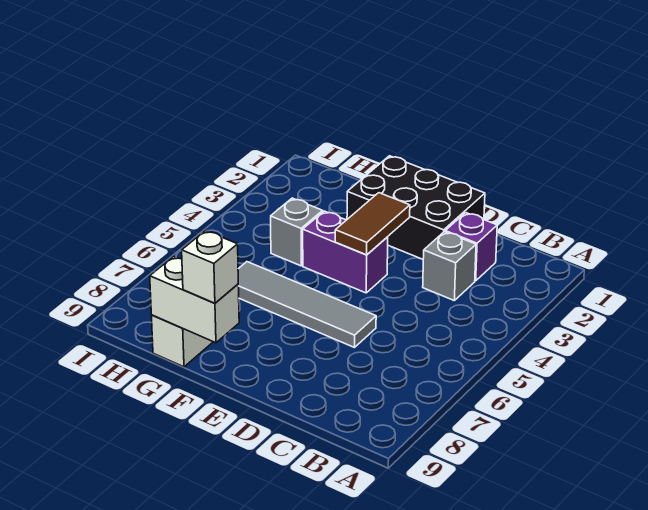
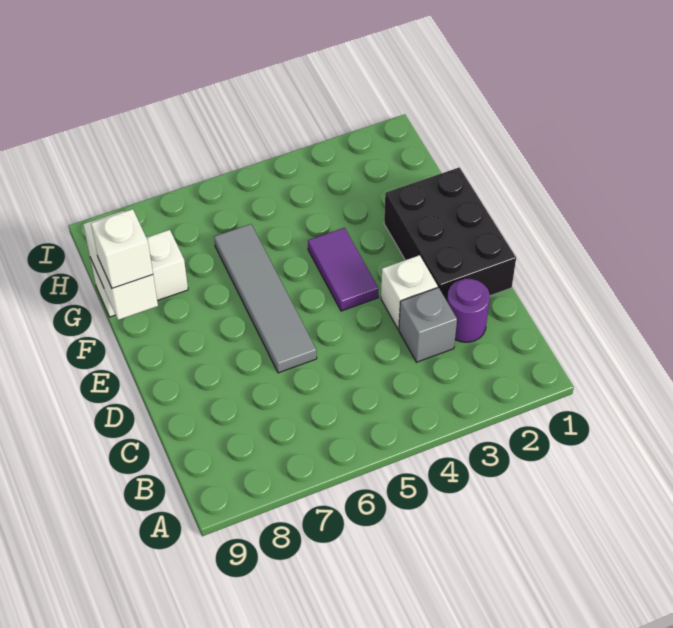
purple 1x1 brick [445,213,497,281] -> purple 1x1 round brick [447,279,490,342]
none -> white 1x1 brick [381,255,438,329]
brown 1x2 tile [335,193,410,255] -> none
purple 1x2 brick [303,211,388,293] -> purple 1x2 tile [308,228,378,311]
grey 1x1 brick [271,198,323,266] -> none

